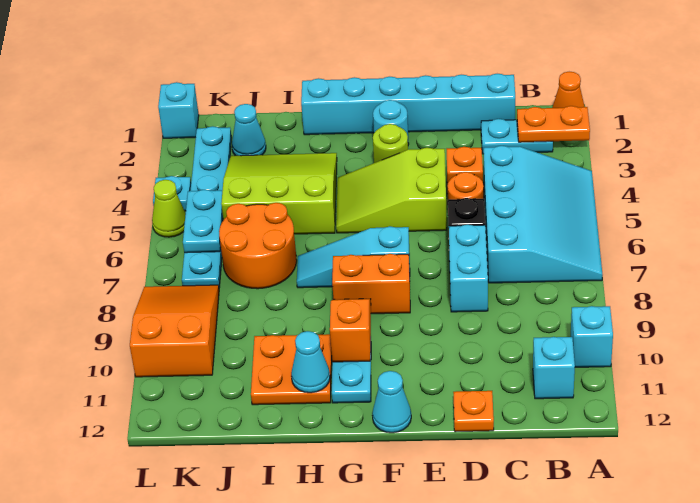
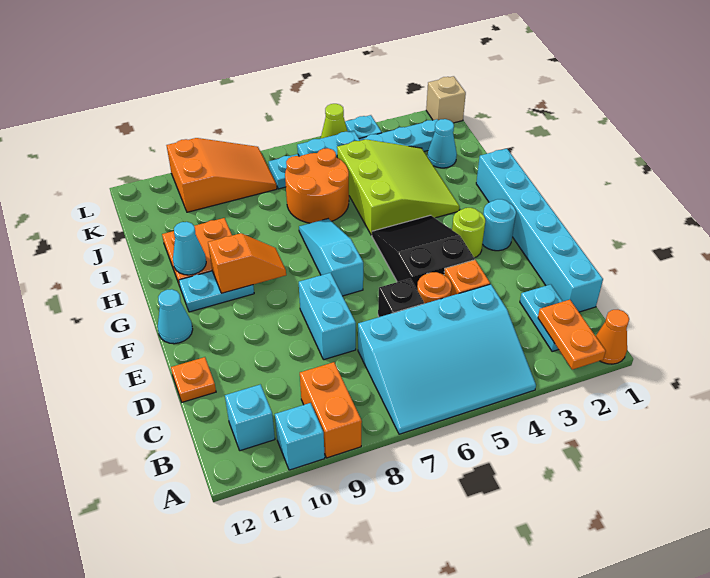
cyan 1x2 brick [449,224,488,312] -> cyan 1x2 brick turned to [299,273,356,360]
lime 2x3 slope [336,148,447,233] -> black 2x3 slope [372,215,475,289]
orange 1x2 brick [332,254,410,314] -> orange 1x2 brick moved to [300,362,362,458]
cyan 1x1 brick [158,82,199,138] -> tan 1x1 brick [426,76,466,123]

